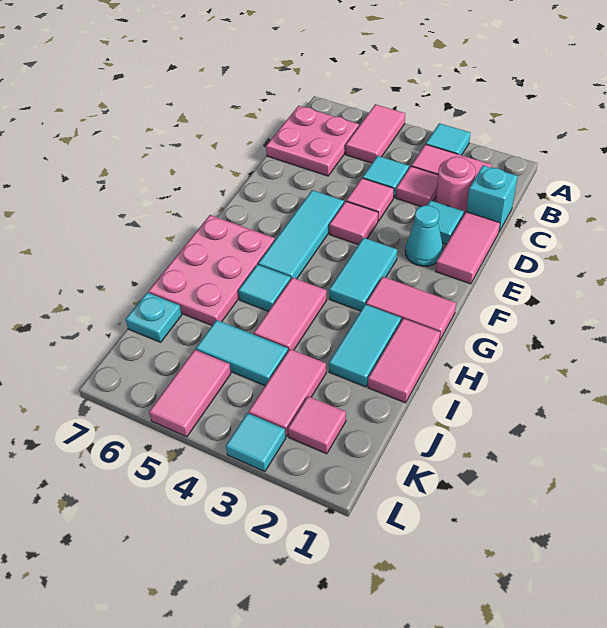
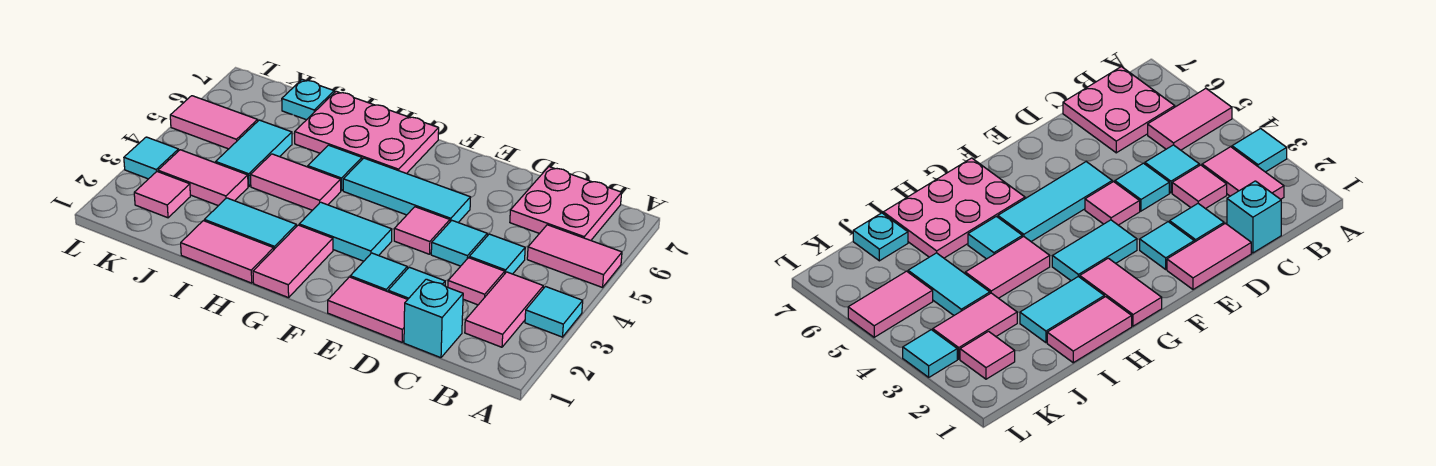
pink 1x1 round brick [436,157,476,214] -> none
pink 1x1 tile [346,178,394,221] -> cyan 1x1 tile [431,220,487,266]
cyan 1x1 cone [405,205,443,266] -> cyan 1x1 tile [350,253,407,292]

